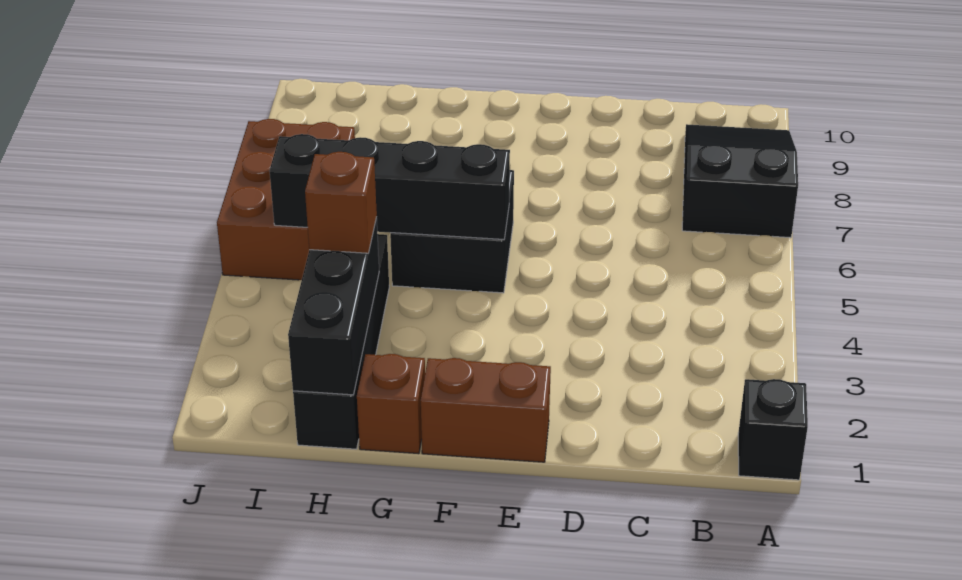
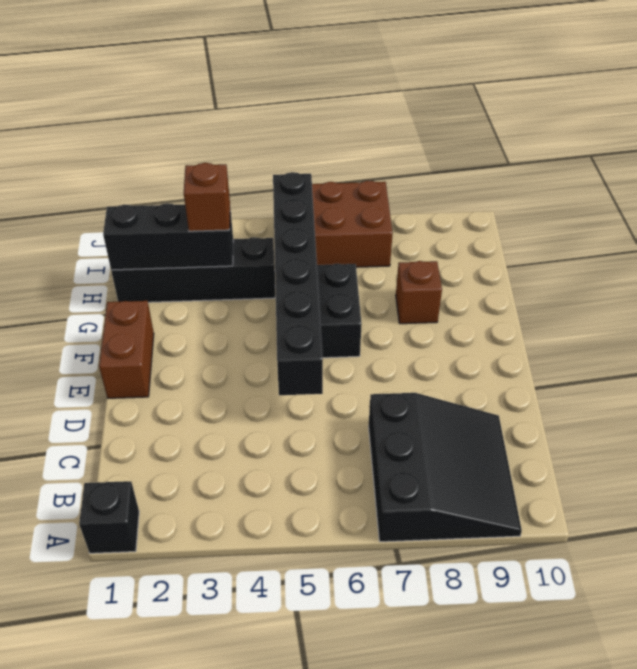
black 2x3 slope [682,124,798,238] -> black 3x3 slope [369,393,522,542]
black 1x4 brick [270,134,510,239] -> black 1x6 brick [273,172,323,395]
brown 1x1 brick [357,354,425,454] -> brown 1x1 brick moved to [396,261,442,324]

